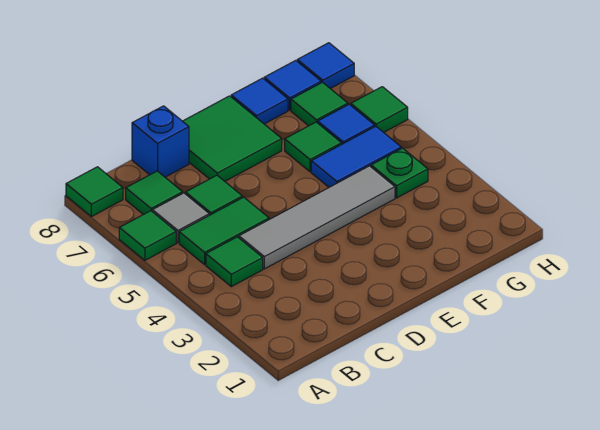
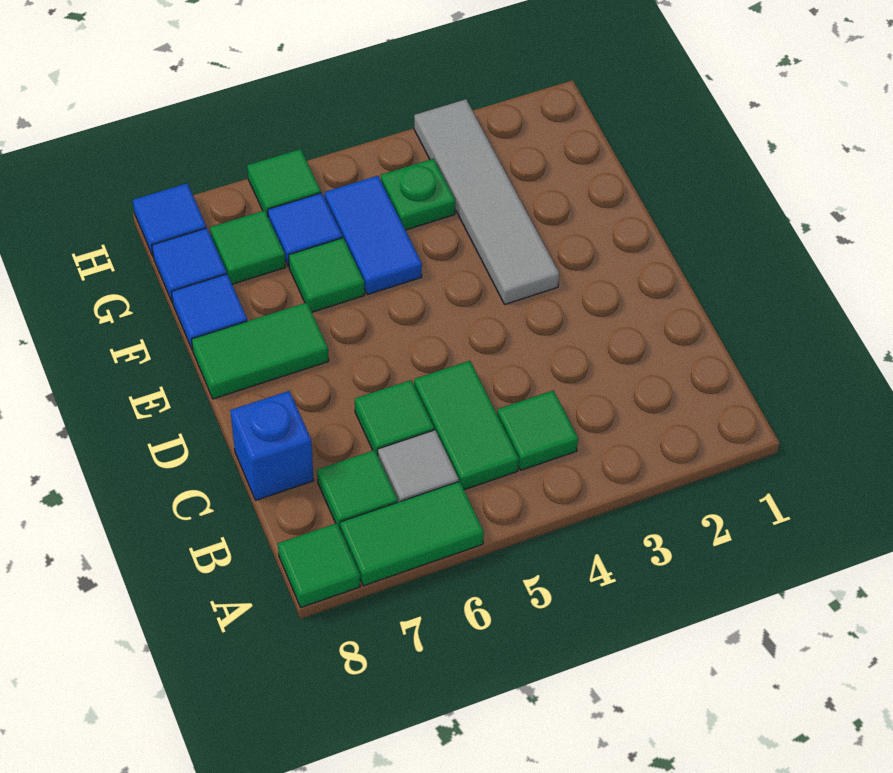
green 1x1 tile [119,211,176,260] -> green 1x2 tile [340,481,484,586]
grey 1x4 tile [239,166,395,269] -> grey 1x4 tile moved to [414,99,559,304]
green 2x2 tile [183,96,282,181] -> green 1x2 tile [192,303,329,399]

